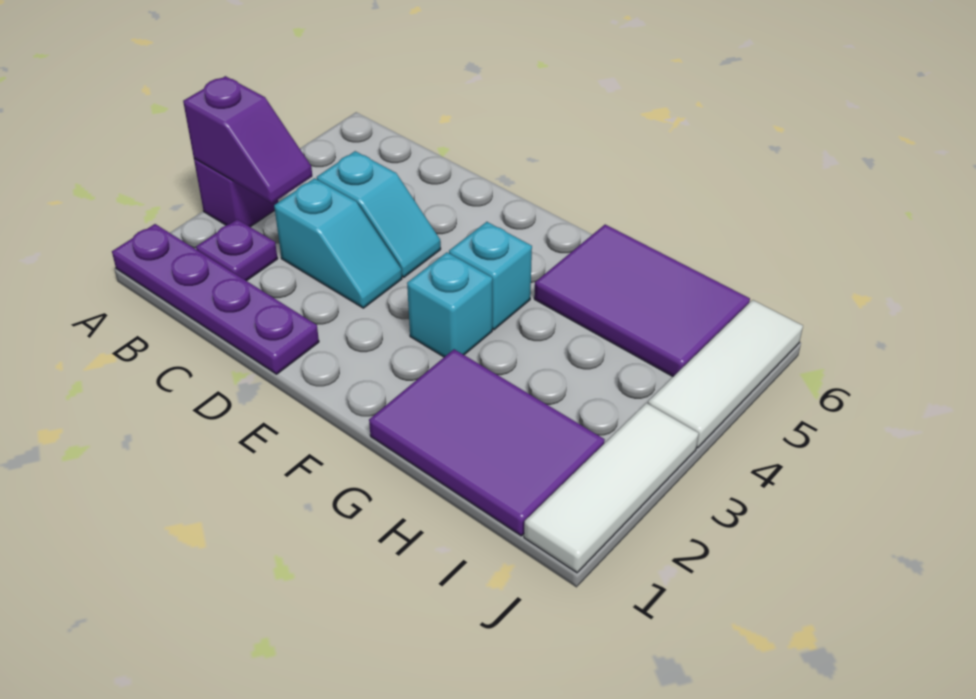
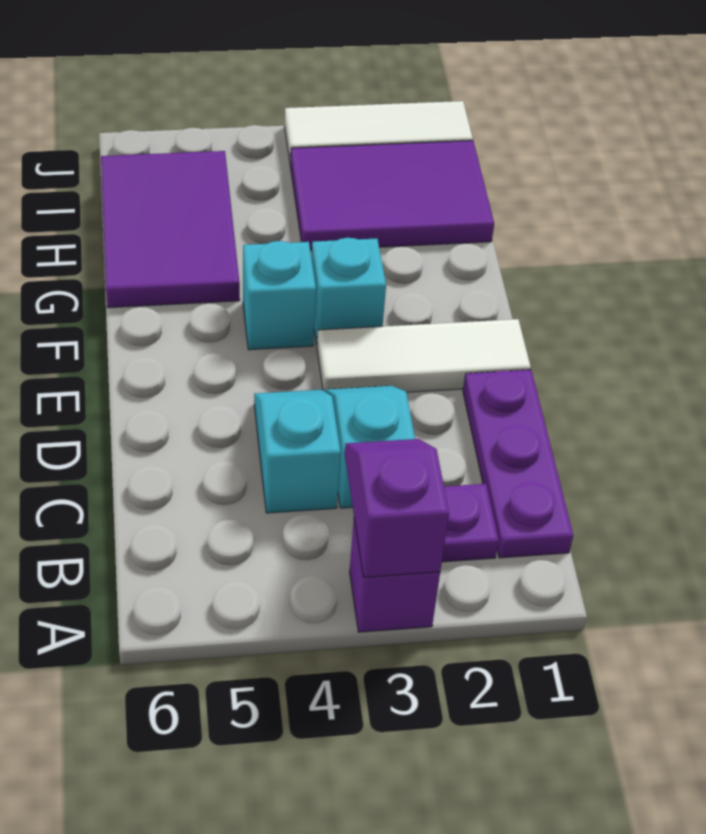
purple 1x4 plate [112,224,319,374] -> purple 1x3 plate [463,370,573,558]
purple 2x3 tile [369,349,605,536] -> purple 2x3 tile turned to [290,141,494,251]
white 1x3 tile [648,300,803,448] -> white 1x3 tile moved to [317,319,531,392]

